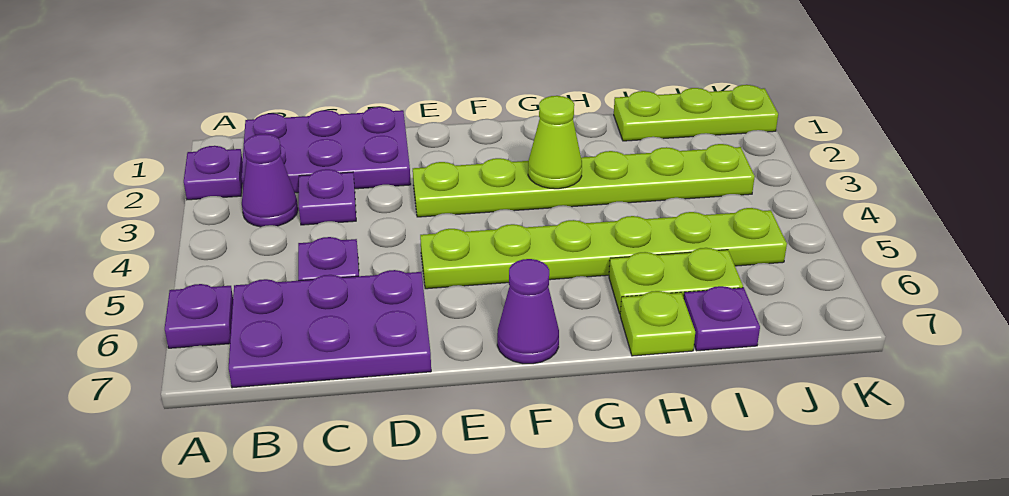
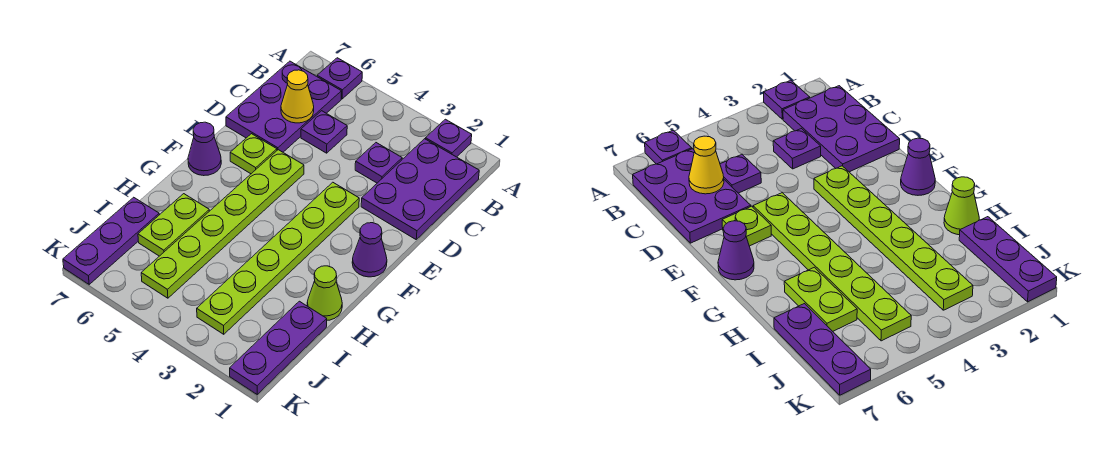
purple 1x1 cone [242,134,298,227] -> purple 1x1 cone moved to [352,223,387,277]
none -> yellow 1x1 cone [281,70,314,123]
lime 1x1 cone [528,96,582,189] -> lime 1x1 cone moved to [307,266,342,320]
lime 1x1 plate [620,291,695,356] -> lime 1x1 plate moved to [230,134,277,174]
lime 1x3 plate [614,85,778,141] -> purple 1x3 plate [230,301,327,394]
purple 1x1 plate [684,286,760,351] -> purple 1x3 plate [63,197,159,284]

